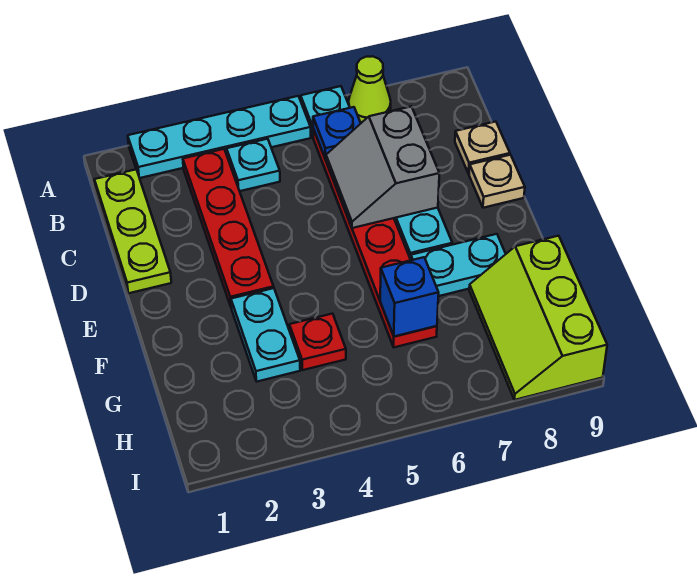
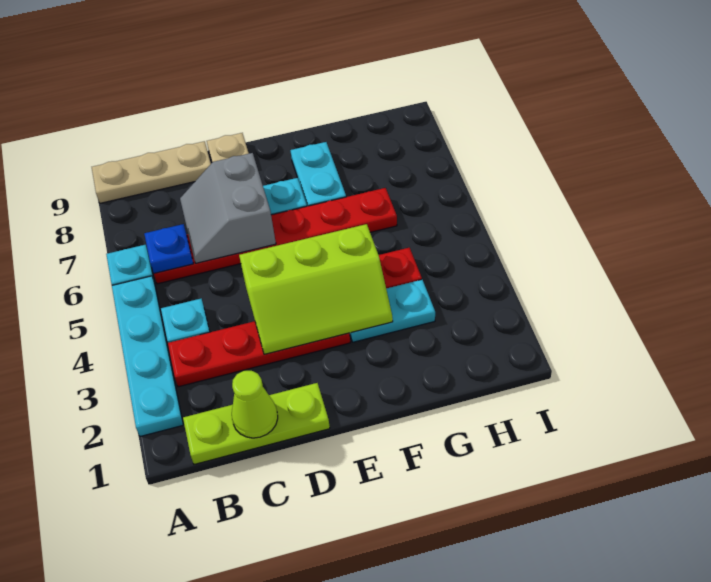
lime 1x1 cone [349,56,391,122] -> lime 1x1 cone moved to [232,371,278,438]
grey 2x2 slope [326,107,439,228] -> grey 2x2 slope turned to [180,153,276,263]
tan 1x1 plate [455,122,510,174] -> tan 1x3 plate [92,141,211,203]
blue 1x1 brick [380,257,439,337] -> none
lime 2x3 slope [469,236,607,400] -> lime 2x3 slope moved to [239,224,393,354]

